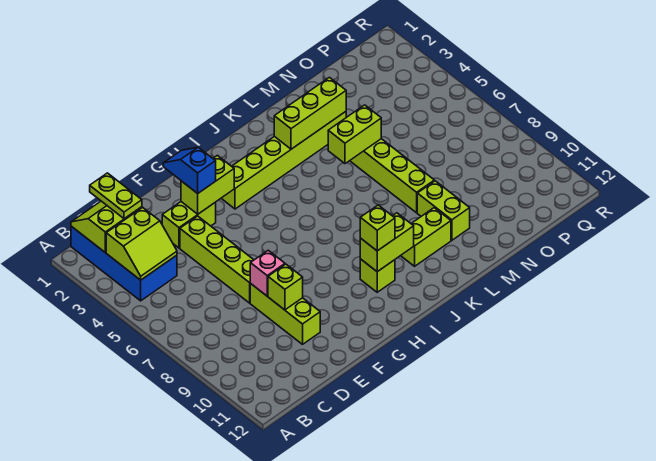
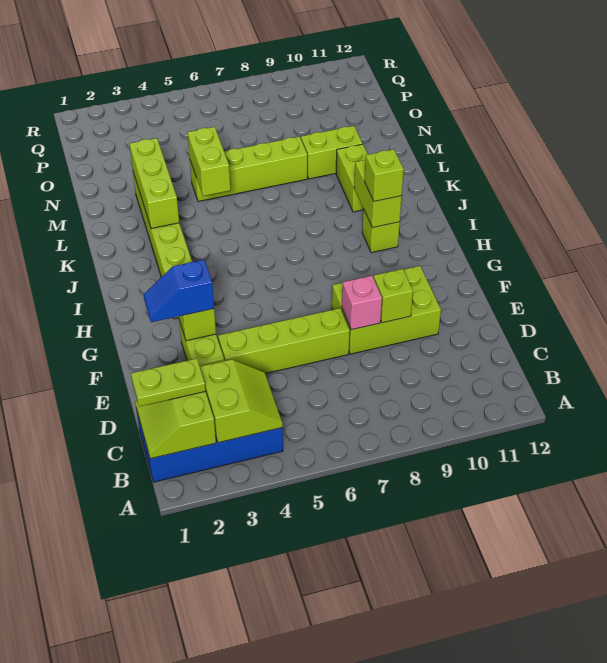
lime 1x3 brick [250,283,320,344] -> lime 2x3 brick [332,266,441,354]

